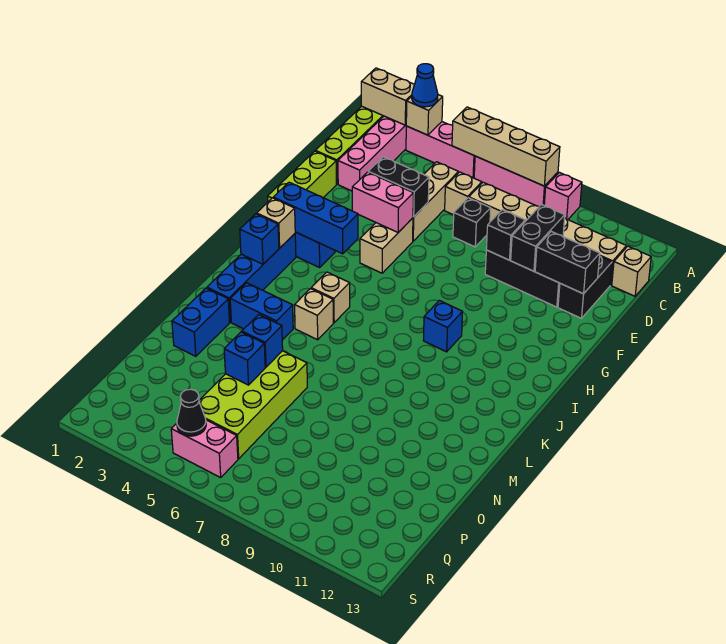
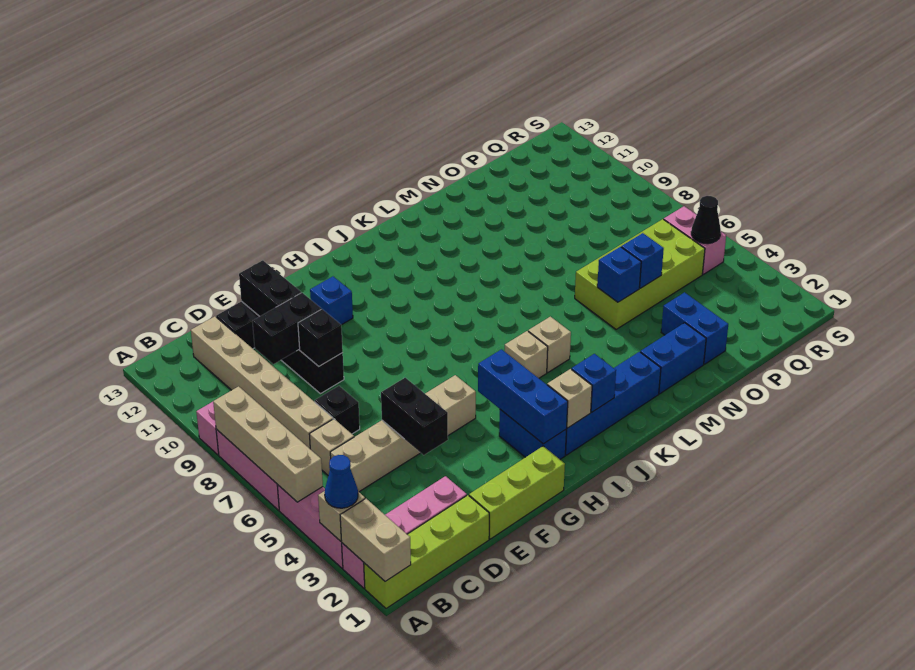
tan 1x1 brick [612,246,651,296] -> none
pink 1x2 brick [352,172,413,232] -> none
blue 1x1 brick [423,301,463,352] -> blue 1x1 brick moved to [310,277,353,325]
blue 1x2 brick [230,283,293,340] -> blue 1x2 brick moved to [661,292,728,364]

